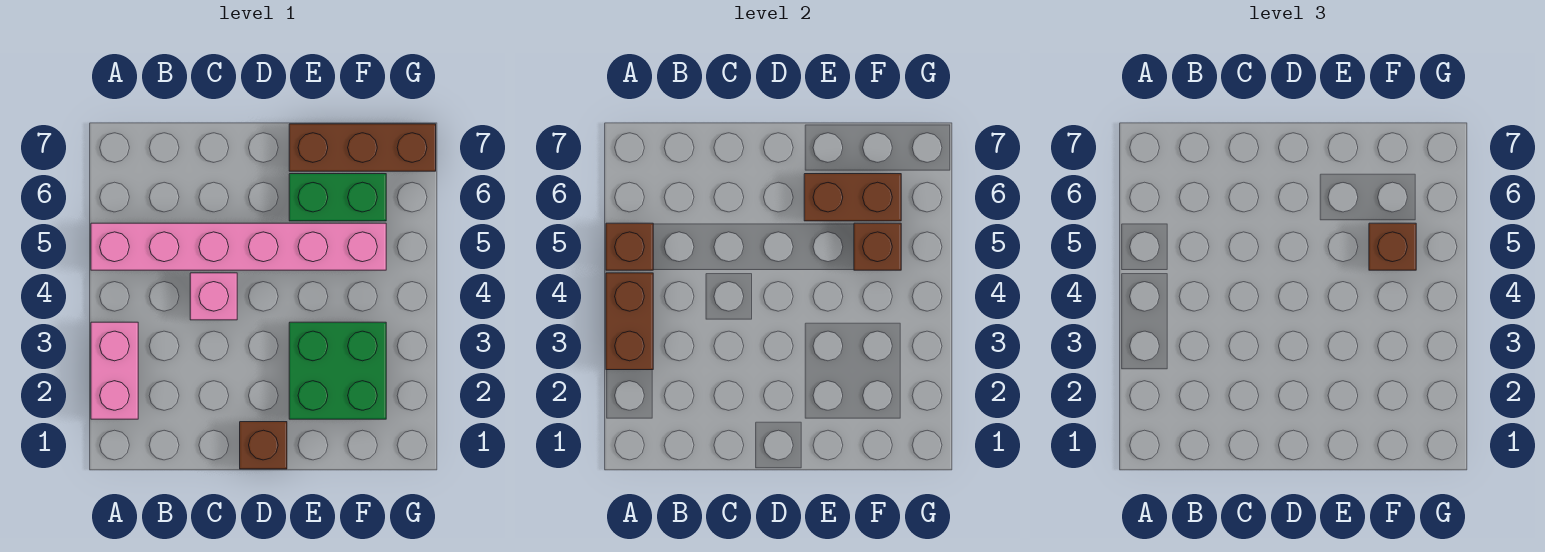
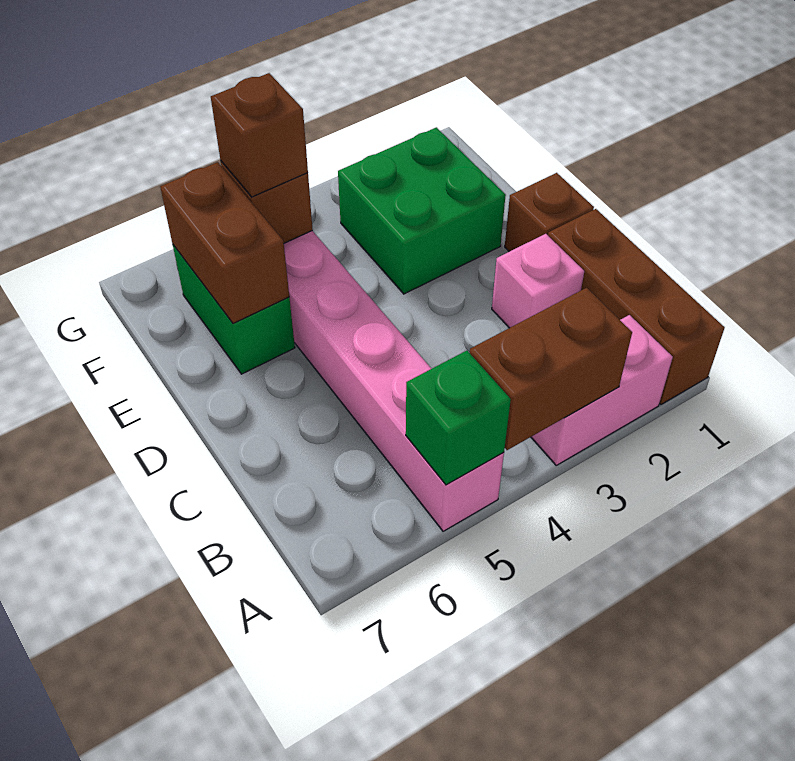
brown 1x1 brick [606,223,653,270] -> green 1x1 brick [406,351,511,485]
pink 1x1 brick [190,273,237,320] -> pink 1x1 brick moved to [492,234,584,328]
brown 1x3 brick [289,124,436,171] -> brown 1x3 brick moved to [548,209,725,404]

